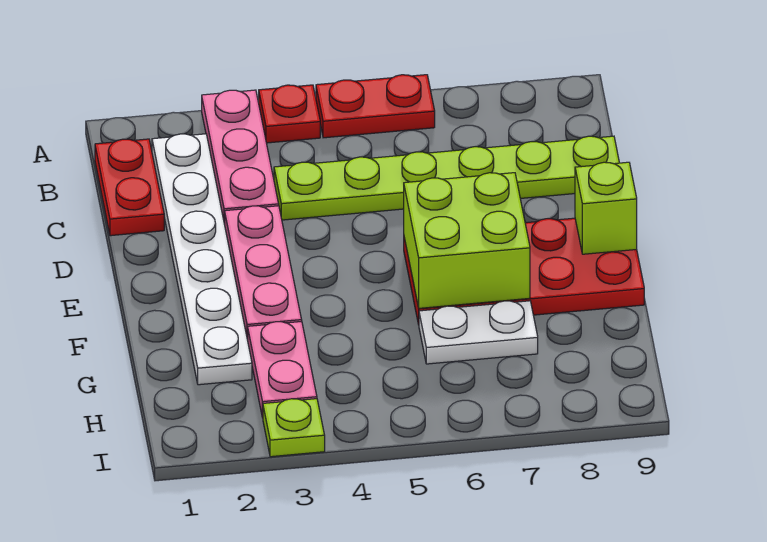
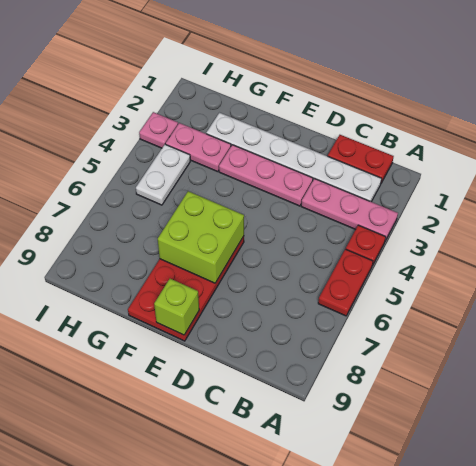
lime 1x6 plate [274,136,619,220] -> none
white 1x2 plate [419,301,538,364] -> white 1x2 plate moved to [136,144,190,205]
lime 1x1 plate [263,399,325,457] -> pink 1x1 plate [139,112,178,148]

